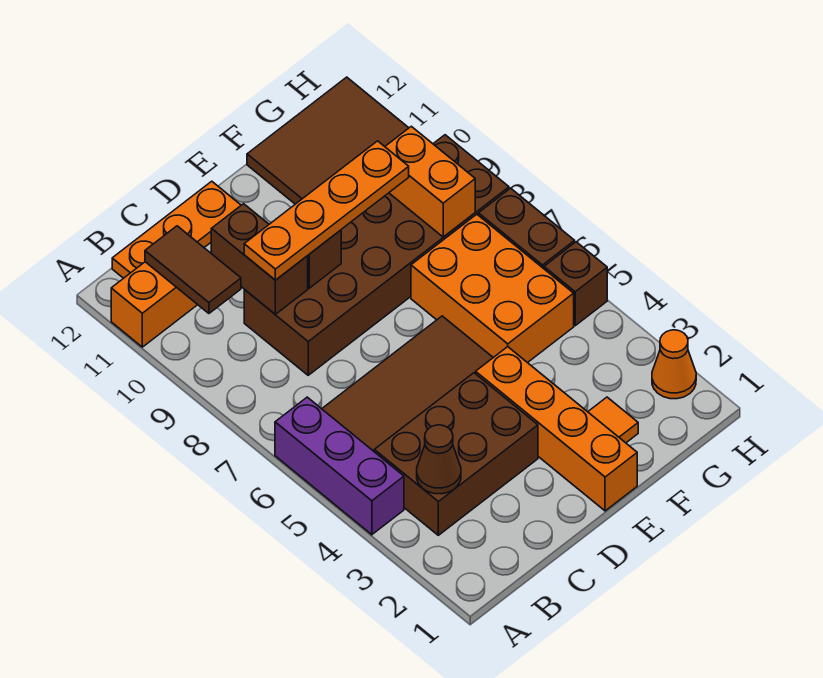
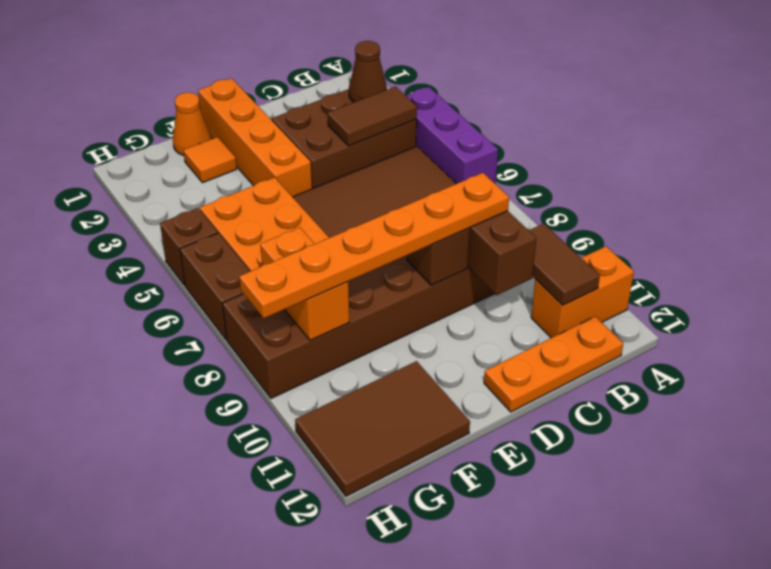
none -> brown 1x2 tile [328,87,417,146]
orange 1x4 plate [244,141,409,280] -> orange 1x6 plate [239,173,509,318]
orange 1x1 cone [652,330,696,399] -> orange 1x1 cone moved to [173,92,211,155]

